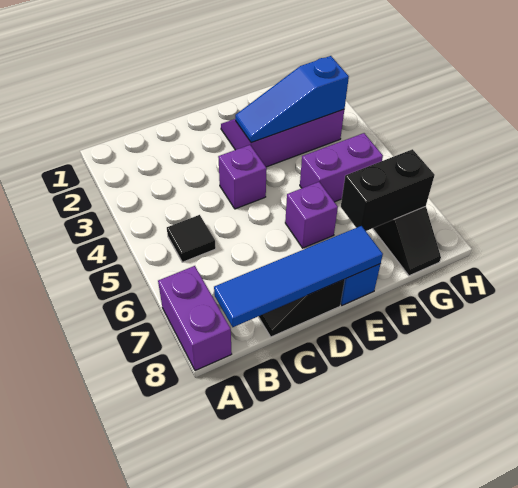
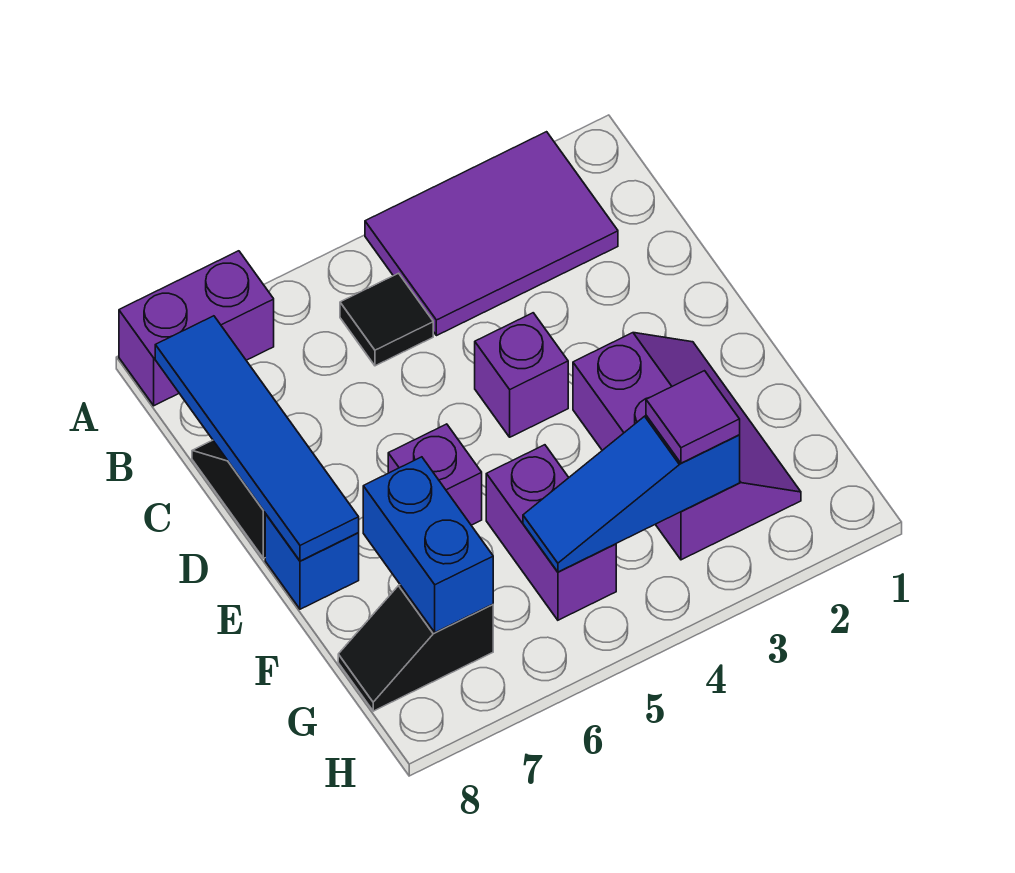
none -> purple 2x3 tile [365,132,618,336]
blue 1x3 slope [235,56,349,143] -> blue 1x3 slope turned to [523,416,740,572]
black 1x2 brick [341,149,435,231] -> blue 1x2 brick [363,457,493,632]
none -> purple 1x1 tile [646,371,740,463]

